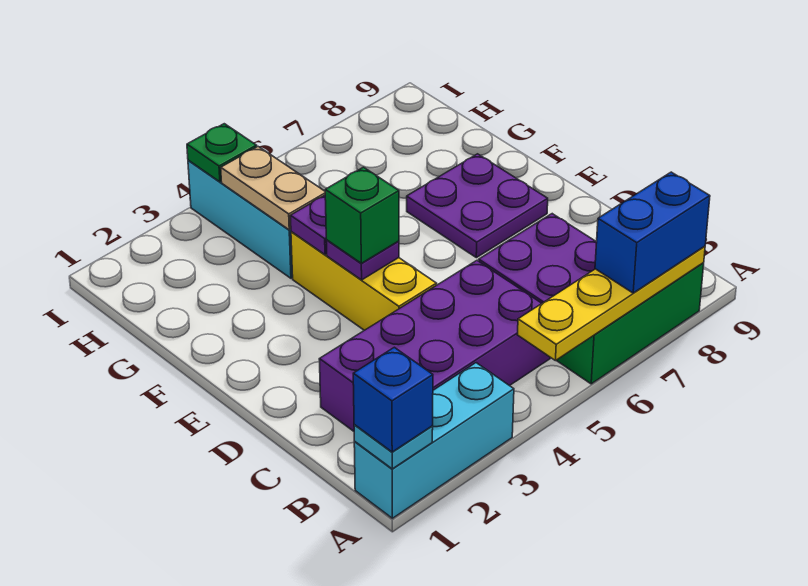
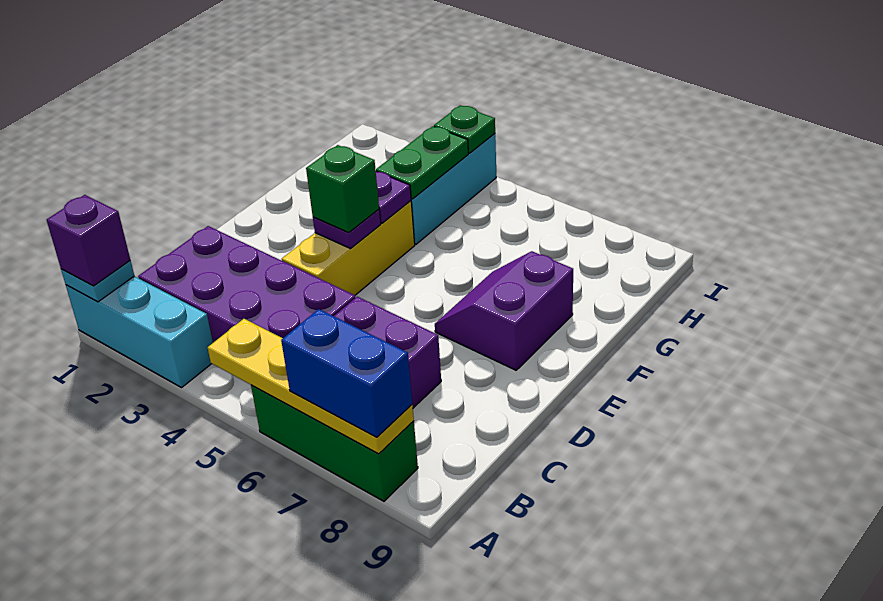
blue 1x1 brick [353,347,433,452] -> purple 1x1 brick [47,195,130,286]
purple 2x2 plate [407,154,548,258] -> purple 2x2 slope [435,251,573,370]
tan 1x2 plate [221,147,325,230] -> green 1x2 plate [376,126,468,199]

